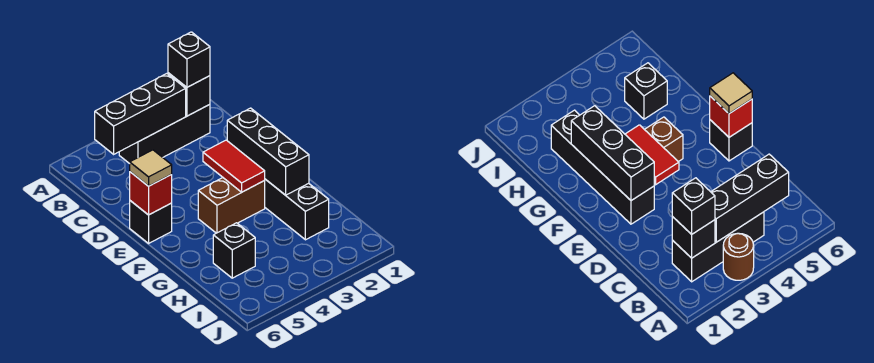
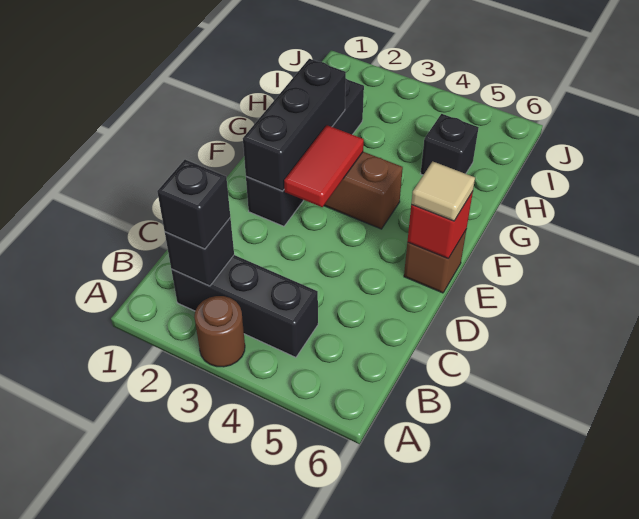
black 1x3 brick [95,74,186,154] -> none
black 1x1 brick [130,201,172,243] -> brown 1x1 brick [404,230,466,293]

